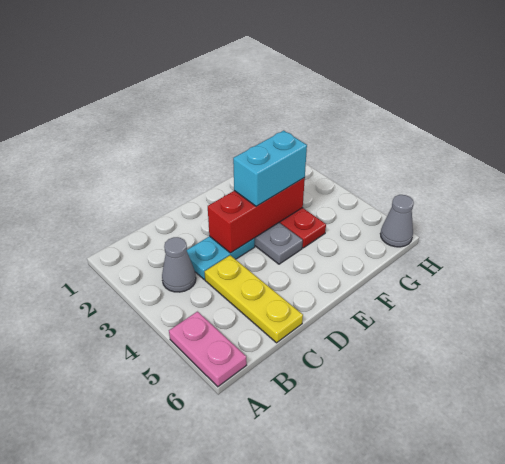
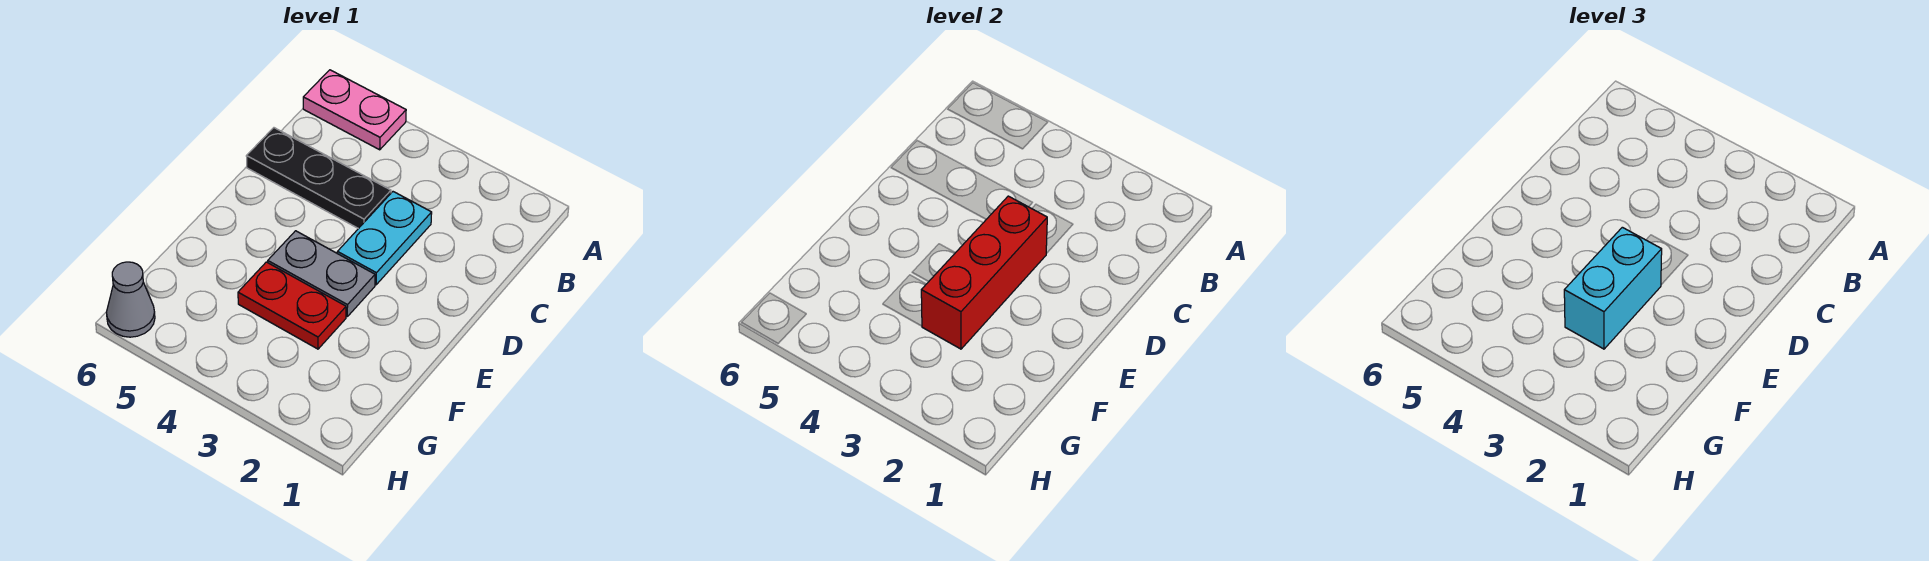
grey 1x1 cone [162,237,196,292] -> none
yellow 1x3 plate [205,255,303,343] -> black 1x3 plate [246,128,391,229]

